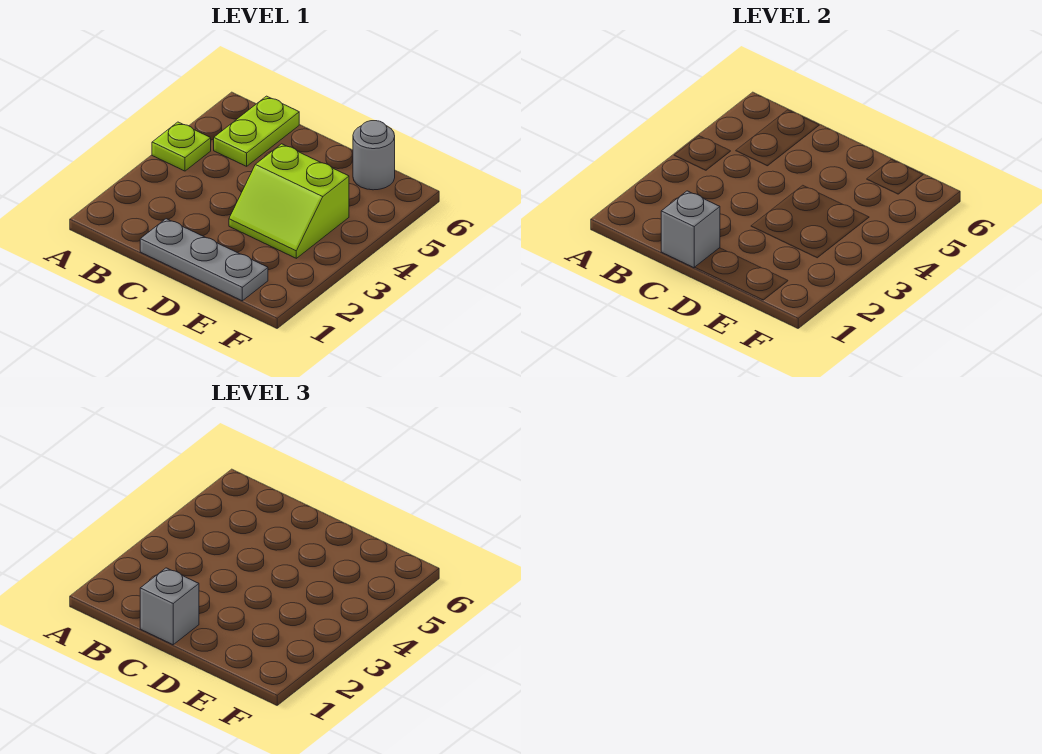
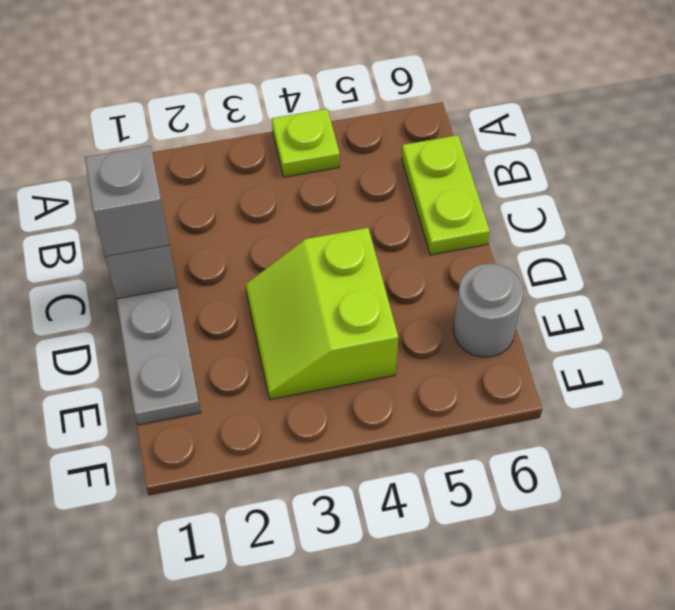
lime 1x2 plate [214,96,299,166] -> lime 1x2 plate turned to [402,135,490,255]

